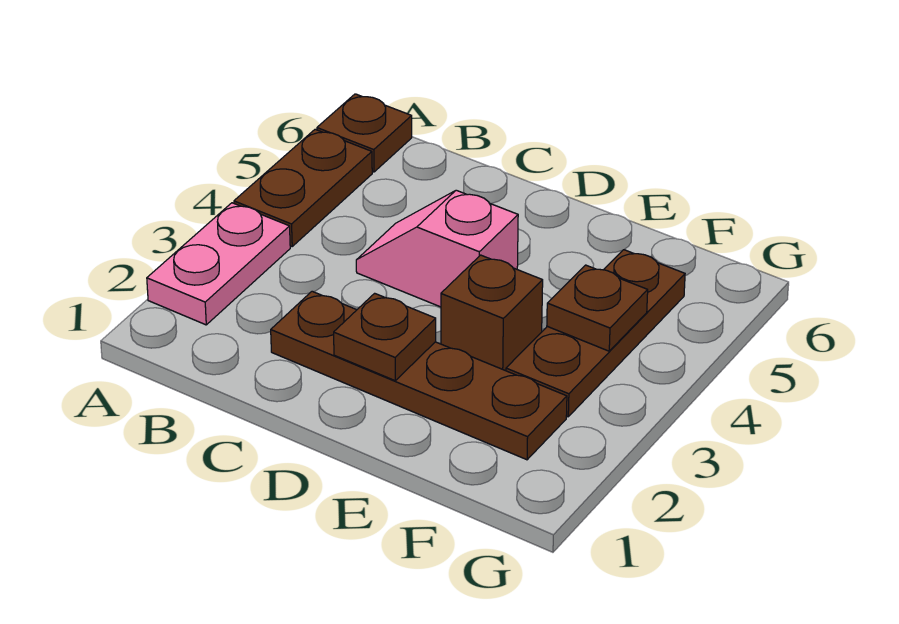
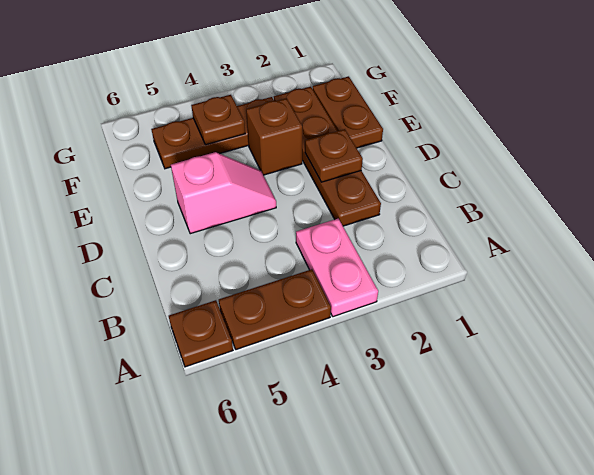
pink 1x2 plate [147,203,290,325] -> pink 1x2 plate turned to [296,219,378,317]
pink 1x2 slope [356,190,518,307] -> pink 1x2 slope turned to [171,152,276,234]
none -> brown 1x2 plate [313,76,383,148]

